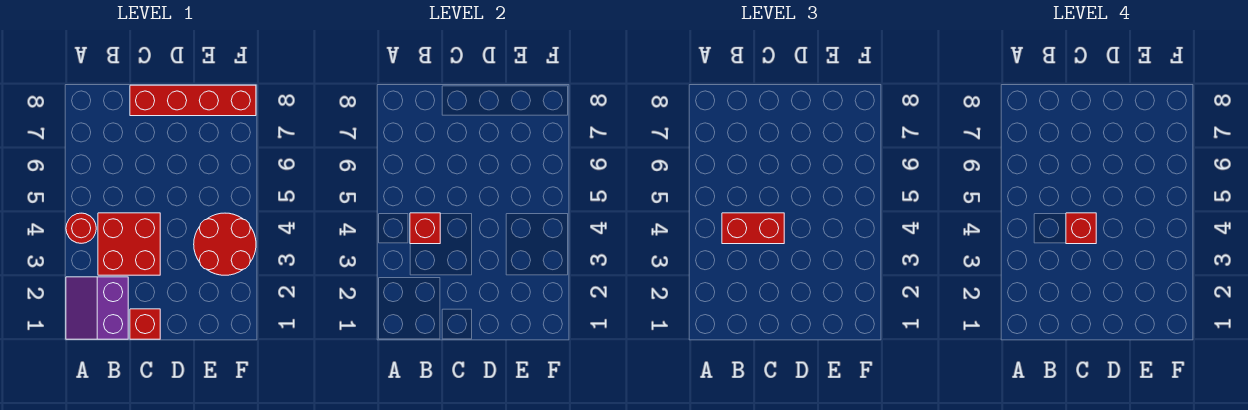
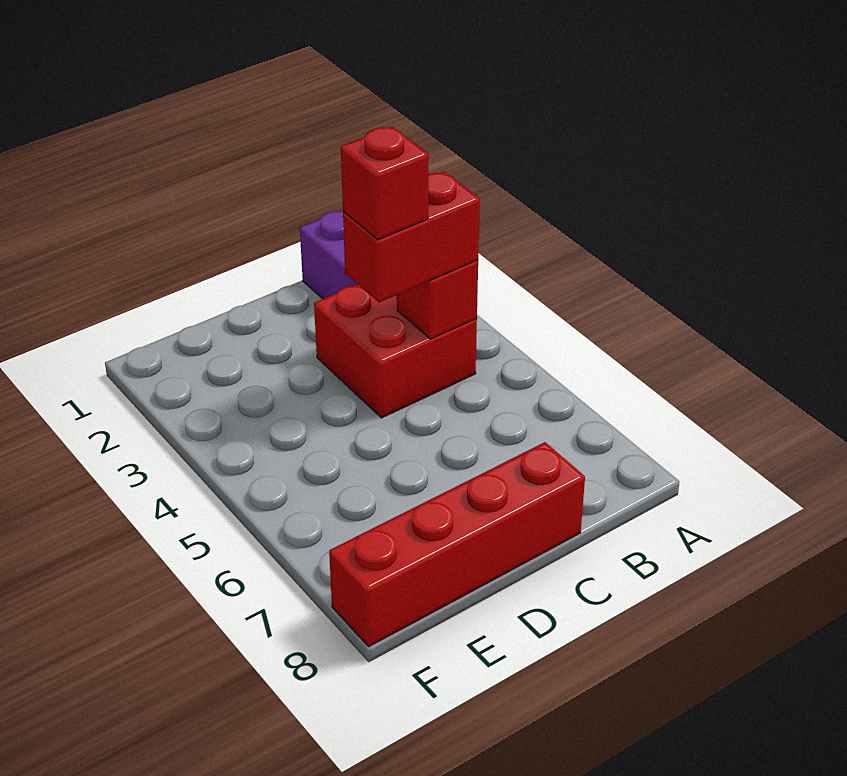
red 1x1 round brick [66,213,96,243] -> none
red 1x1 brick [130,309,160,339] -> none
red 2x2 round brick [194,213,256,275] -> none

